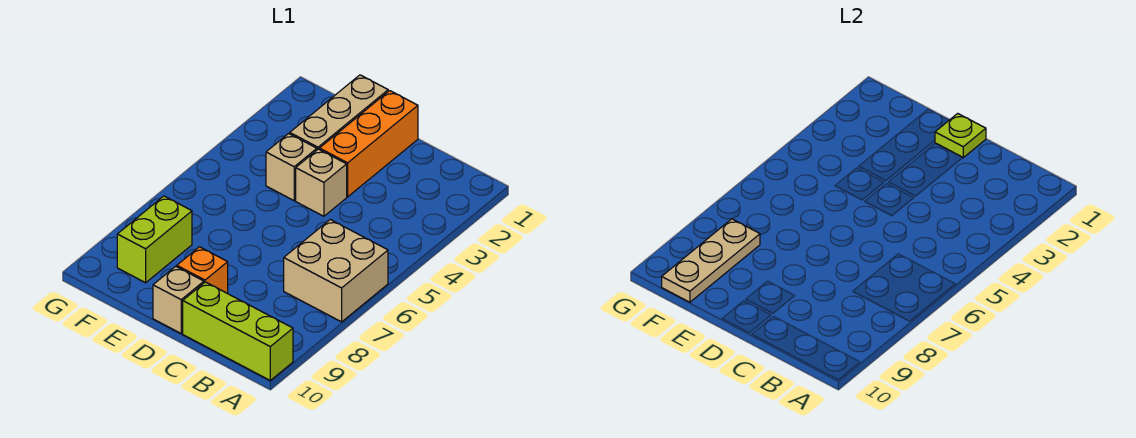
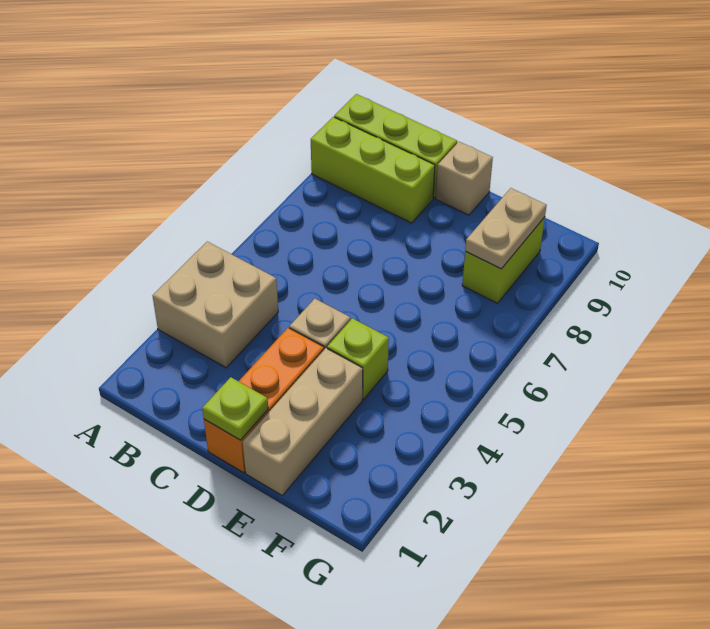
tan 2x2 brick [284,220,388,322] -> tan 2x2 brick moved to [153,242,278,368]
none -> lime 1x3 brick [311,117,435,223]
orange 1x1 brick [177,247,228,293] -> none
tan 1x1 brick [266,133,317,201] -> lime 1x1 brick [327,318,389,399]
tan 1x3 plate [662,219,760,302] -> tan 1x2 plate [465,188,547,269]

